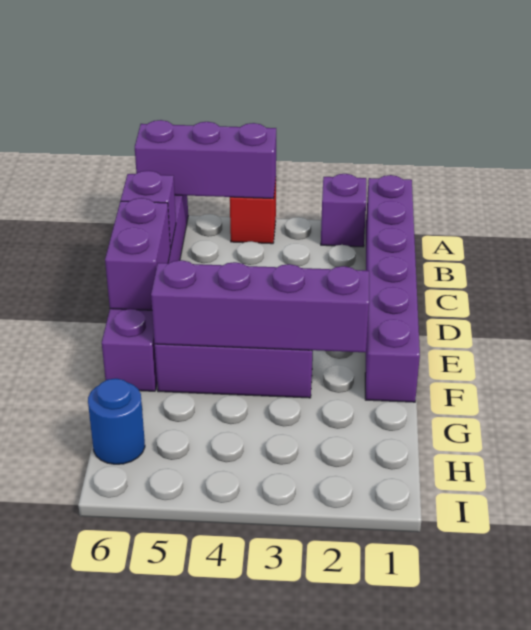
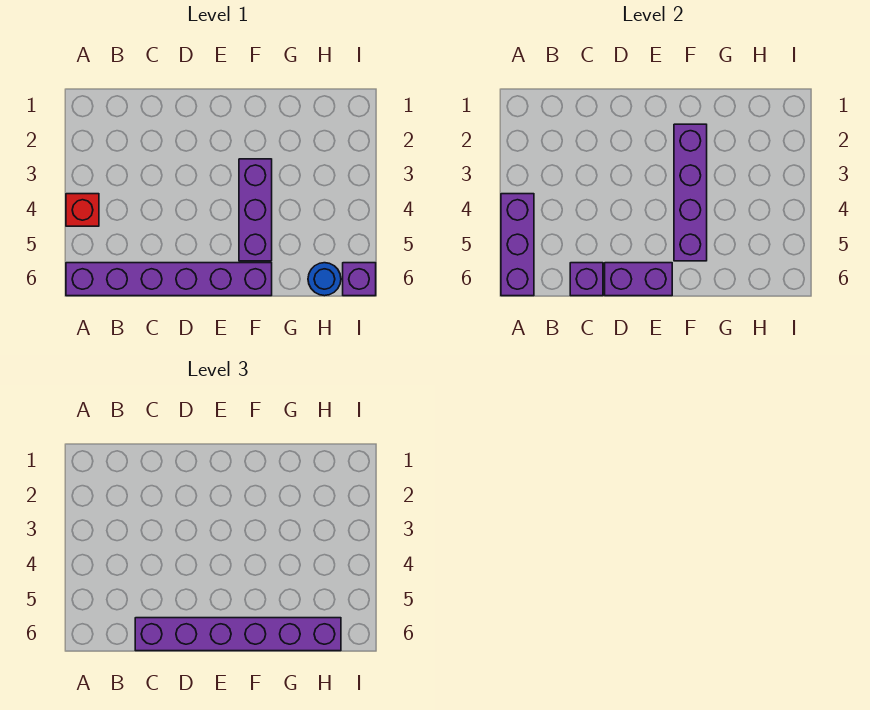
purple 1x6 brick [365,175,420,402] -> purple 1x6 brick moved to [135,618,341,651]
purple 1x1 brick [321,174,366,247] -> purple 1x1 brick moved to [343,263,376,296]

